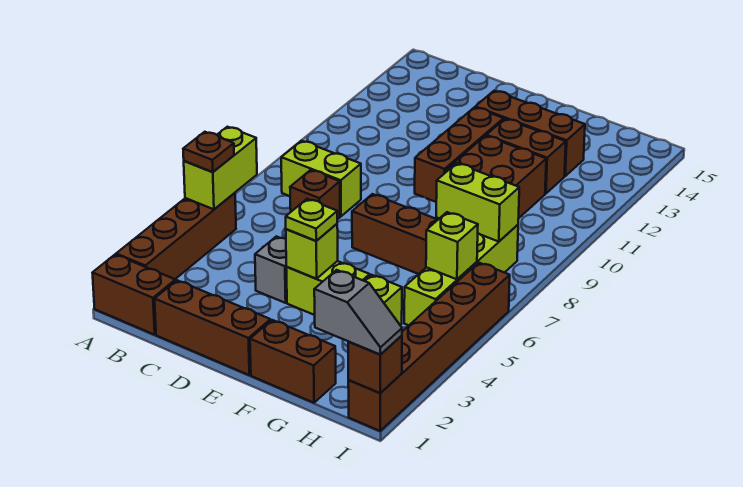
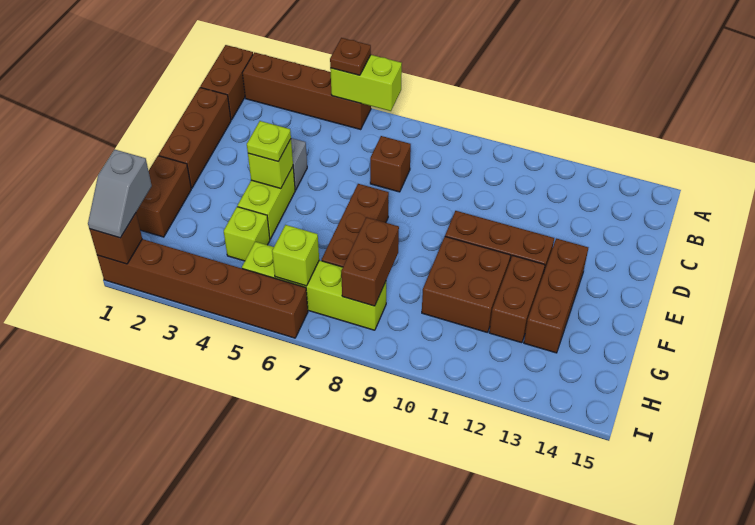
lime 1x2 brick [281,141,361,216] -> none
lime 1x2 brick [436,163,519,242] -> brown 1x2 brick [341,217,399,306]

